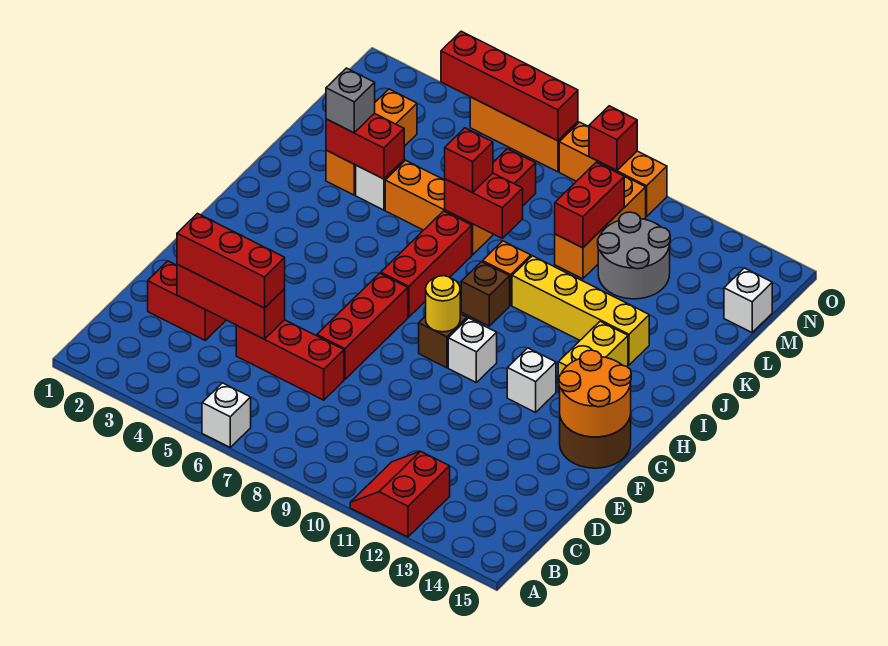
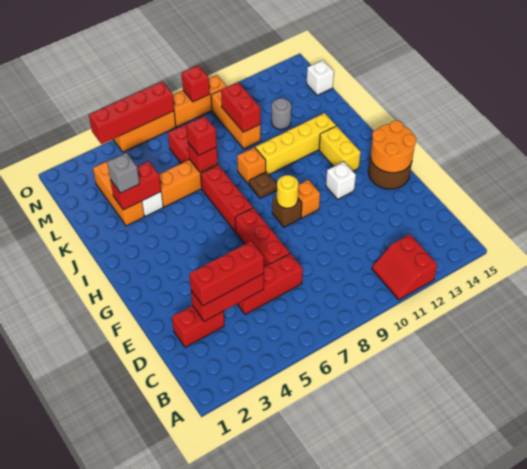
white 1x1 brick [202,383,251,447] -> none
white 1x1 brick [448,318,497,382] -> orange 1x1 brick [298,180,320,218]
brown 1x1 brick [461,262,510,326] -> brown 1x1 plate [249,172,277,199]
red 1x2 brick [445,173,523,238] -> red 1x1 brick [188,143,218,172]
grey 2x2 round brick [598,212,670,299] -> grey 1x1 round brick [271,98,291,129]

